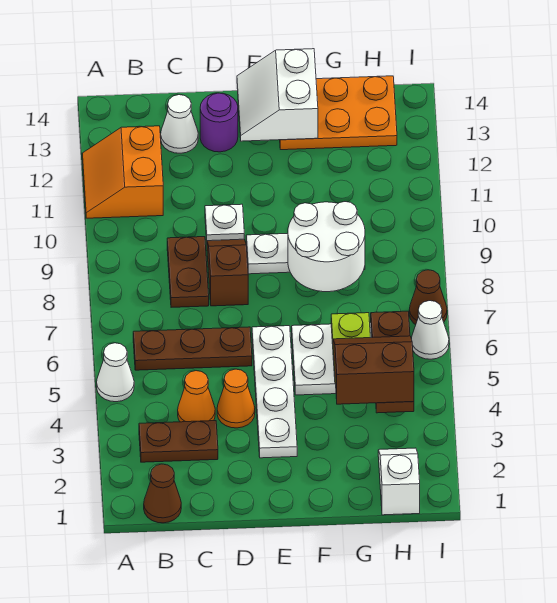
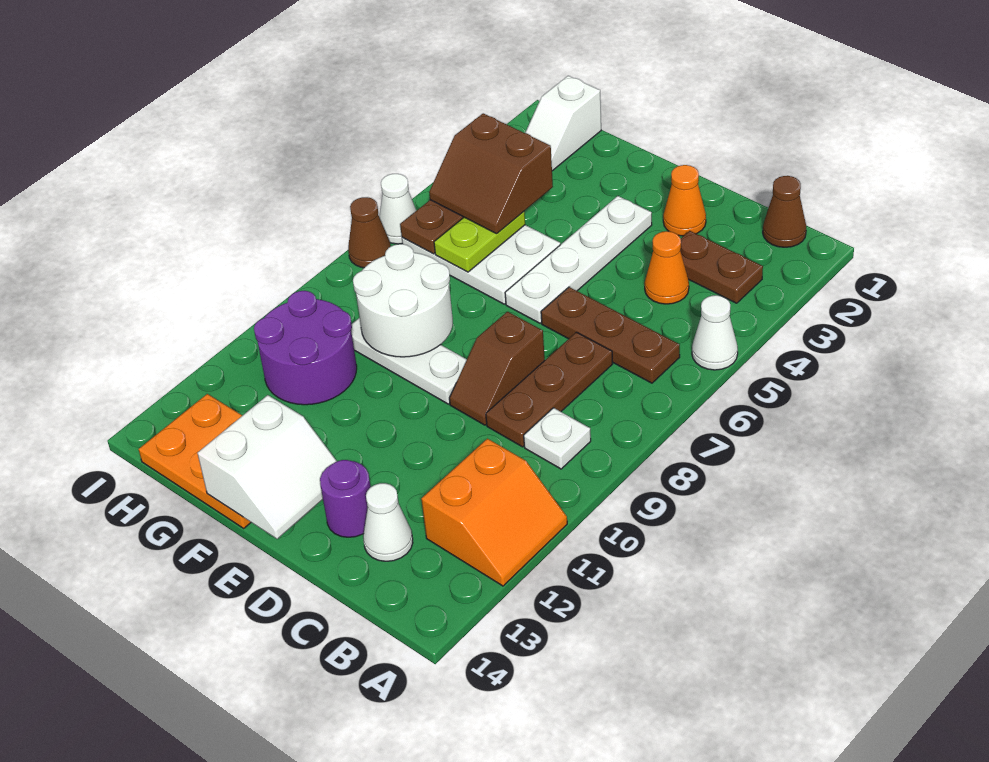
brown 1x2 plate [167,237,209,307] -> brown 1x3 plate [486,332,612,447]
orange 1x1 cone [217,369,255,428] -> orange 1x1 cone moved to [663,165,706,236]
white 1x1 plate [205,204,244,241] -> white 1x1 plate moved to [524,408,591,469]
none -> purple 2x2 round brick [254,291,357,405]

